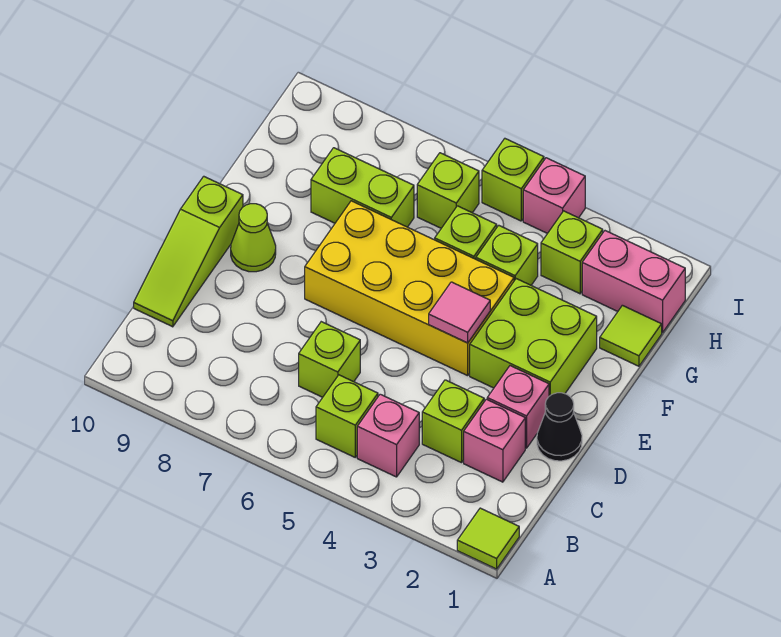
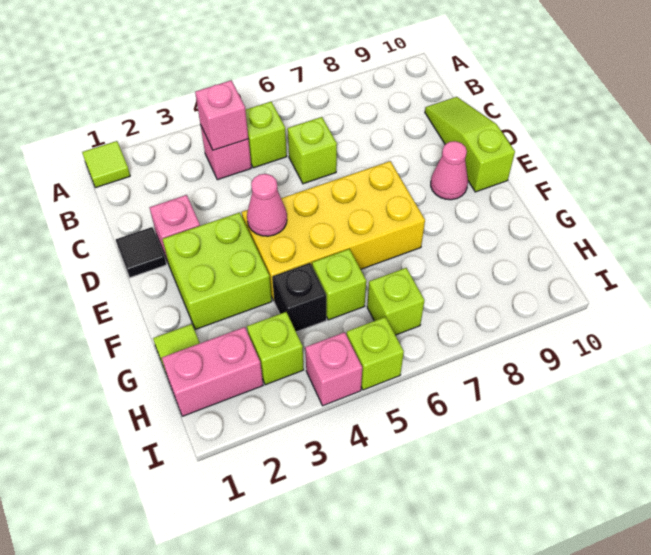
pink 1x1 brick [464,399,525,482] -> pink 1x1 brick moved to [195,80,248,150]
lime 1x1 brick [422,380,484,463] -> none
black 1x1 cone [537,393,582,461] -> black 1x1 tile [116,227,166,278]
pink 1x1 tile [429,282,490,343] -> pink 1x1 cone [247,174,287,236]
lime 1x1 cone [231,204,276,272] -> pink 1x1 cone [431,141,468,200]
lime 1x1 brick [476,225,538,285] -> black 1x1 brick [272,263,326,332]
lime 1x2 brick [311,148,414,227] -> none

